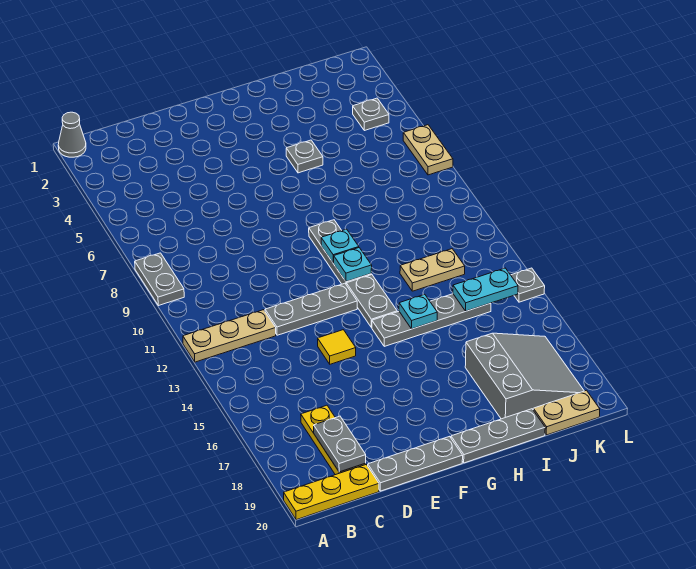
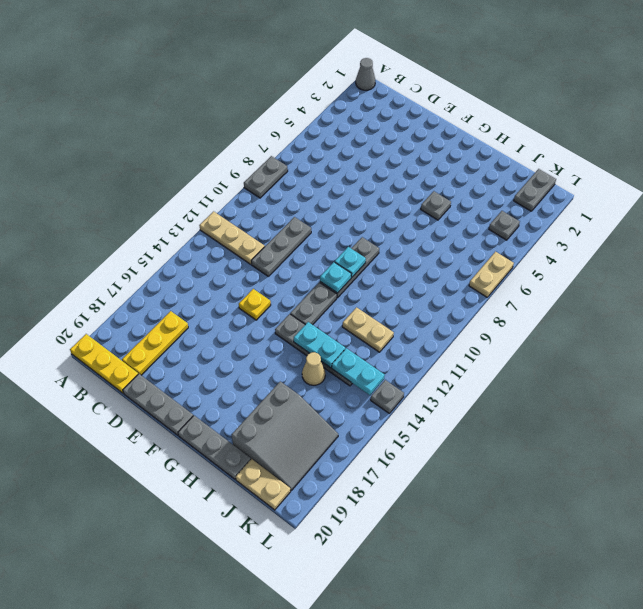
grey 1x2 plate [314,416,366,472] -> grey 1x2 plate moved to [514,169,556,211]
grey 1x3 plate [265,283,357,335] -> grey 1x3 plate turned to [251,217,311,276]
yellow 1x1 tile [318,330,356,364] -> yellow 1x1 plate [239,289,271,320]
cyan 1x1 plate [399,294,437,329] -> cyan 1x2 plate [294,322,345,368]
none -> tan 1x1 cone [302,352,325,385]

